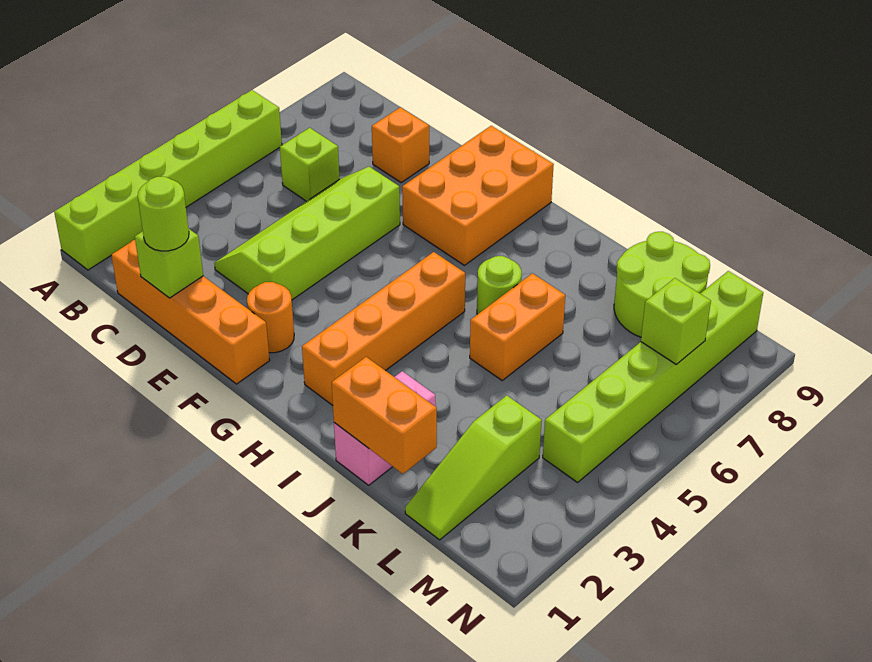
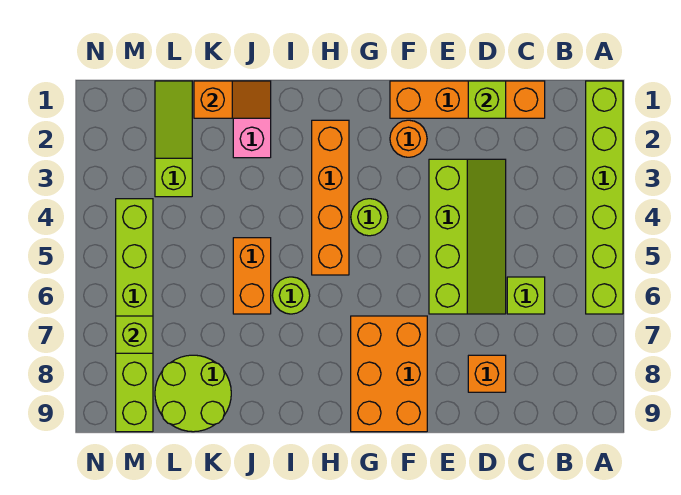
lime 1x1 round brick [138,177,189,251] -> lime 1x1 round brick moved to [351,199,388,236]
orange 1x2 brick [332,357,437,474] -> orange 1x2 slope [194,81,271,118]

